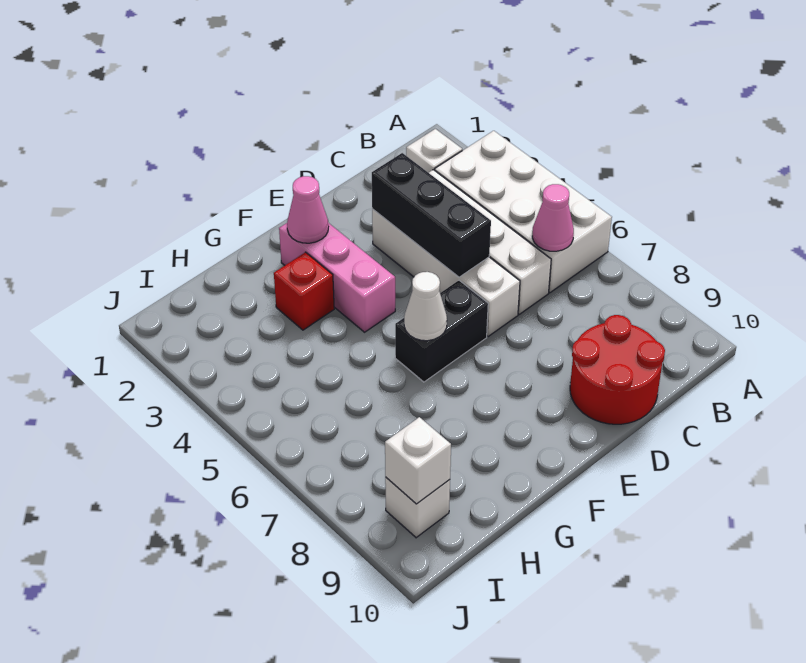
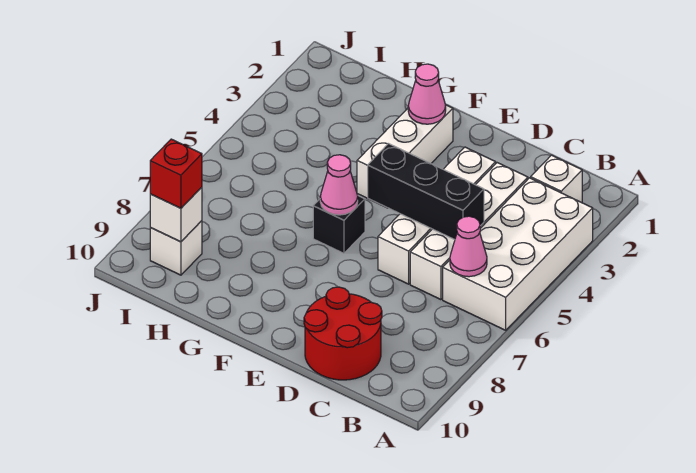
black 1x3 brick [372,153,491,277] -> black 1x3 brick turned to [368,144,484,240]
black 1x2 brick [395,280,488,382] -> black 1x1 brick [313,196,365,253]
pink 1x3 brick [279,223,395,332] -> white 1x3 brick [357,105,453,205]
white 1x1 cone [404,272,447,341] -> pink 1x1 cone [320,155,358,215]
red 1x1 brick [274,252,334,330] -> red 1x1 brick moved to [150,139,202,208]

